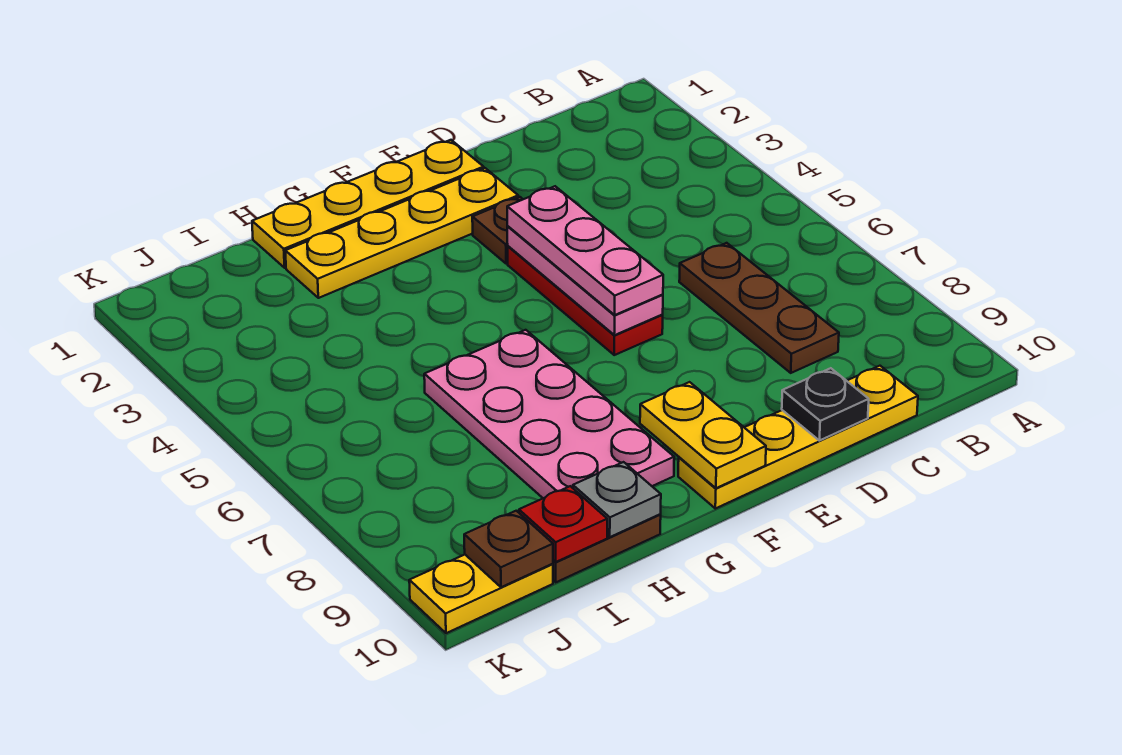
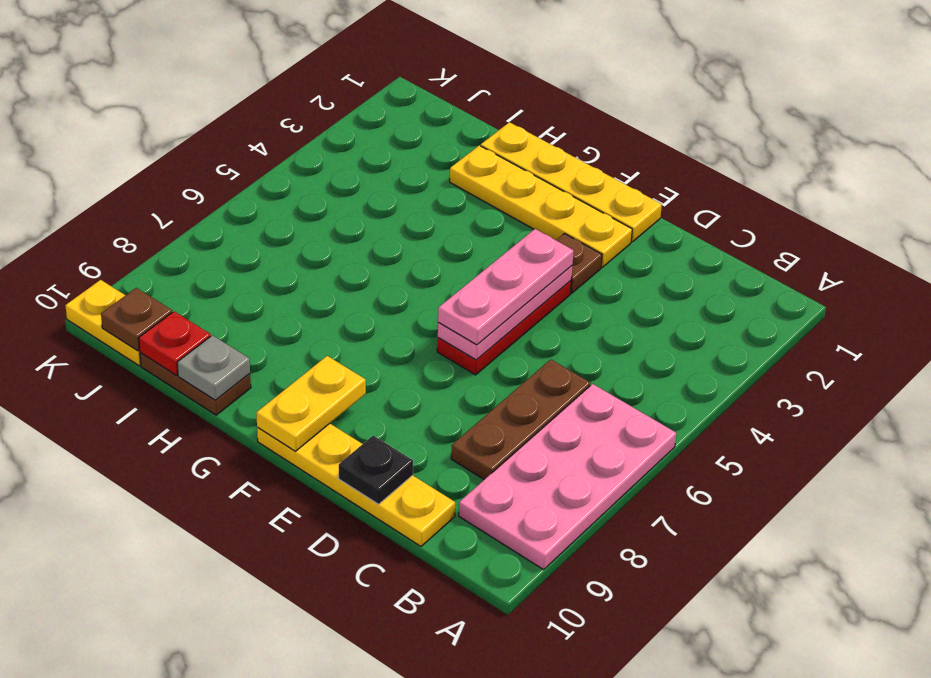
pink 2x4 plate [424,330,674,498] -> pink 2x4 plate moved to [459,384,676,570]

